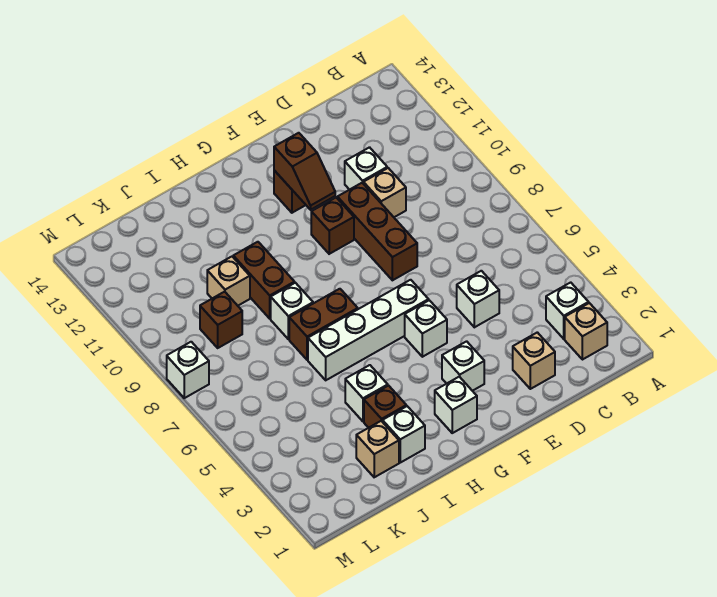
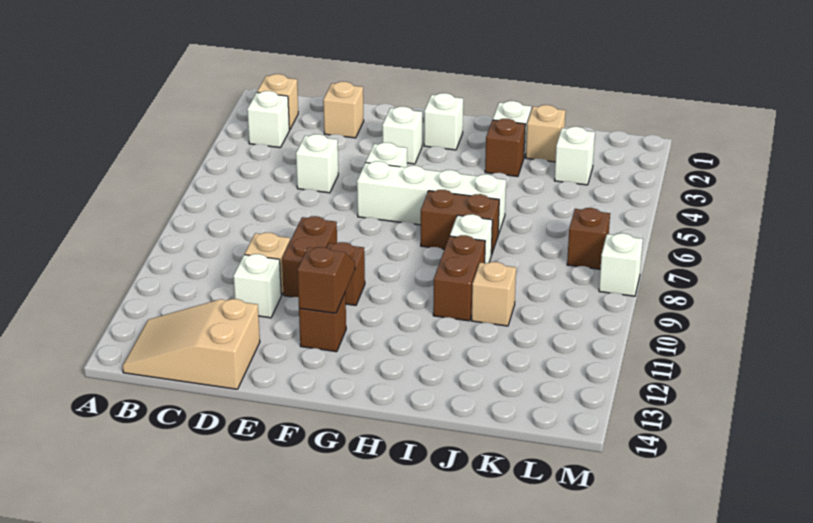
none -> tan 2x3 slope [123,299,260,389]
brown 1x3 brick [337,183,417,280] -> brown 1x2 brick [282,216,337,297]
white 1x1 brick [345,365,388,421] -> white 1x1 brick moved to [554,127,595,185]
brown 1x1 brick [200,292,242,348] -> brown 1x1 brick moved to [567,208,610,269]

